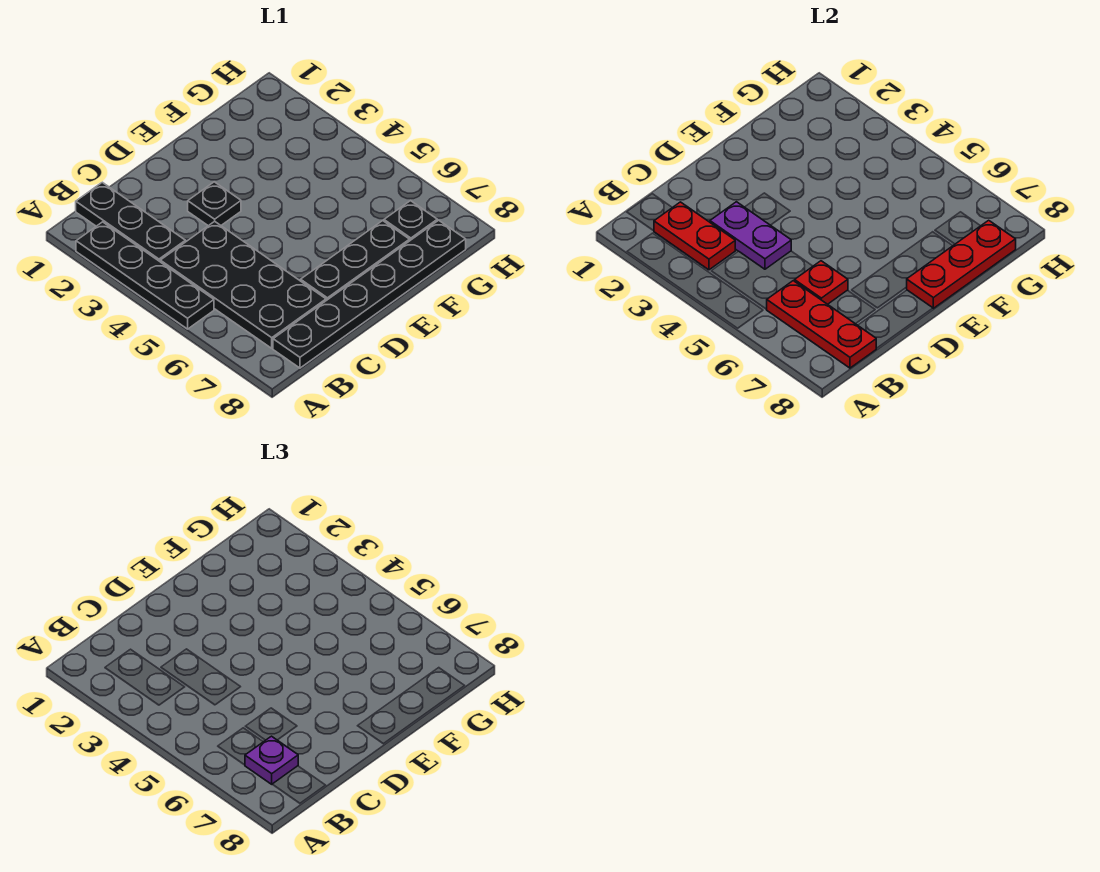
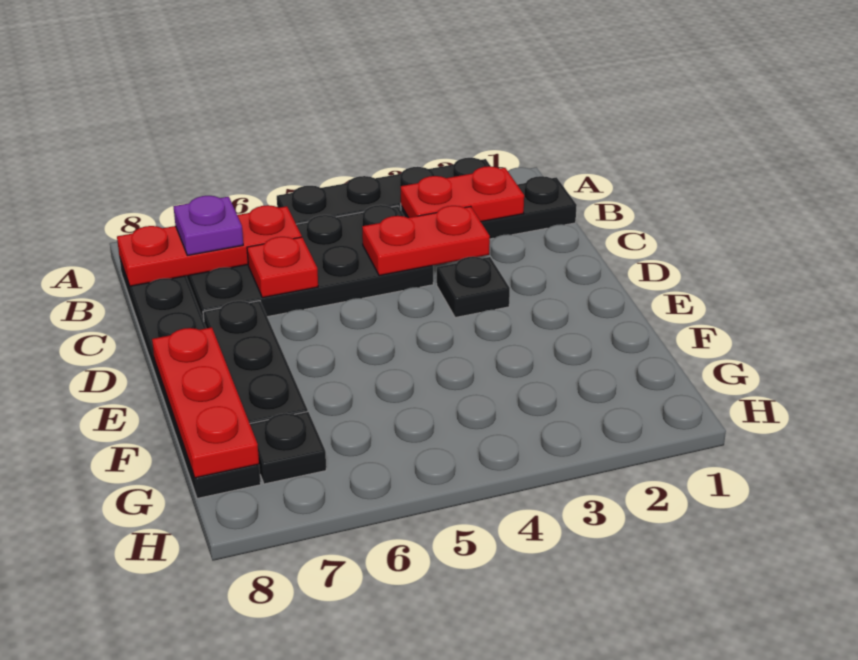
purple 1x2 plate [710,202,791,269] -> red 1x2 plate [362,206,490,276]

